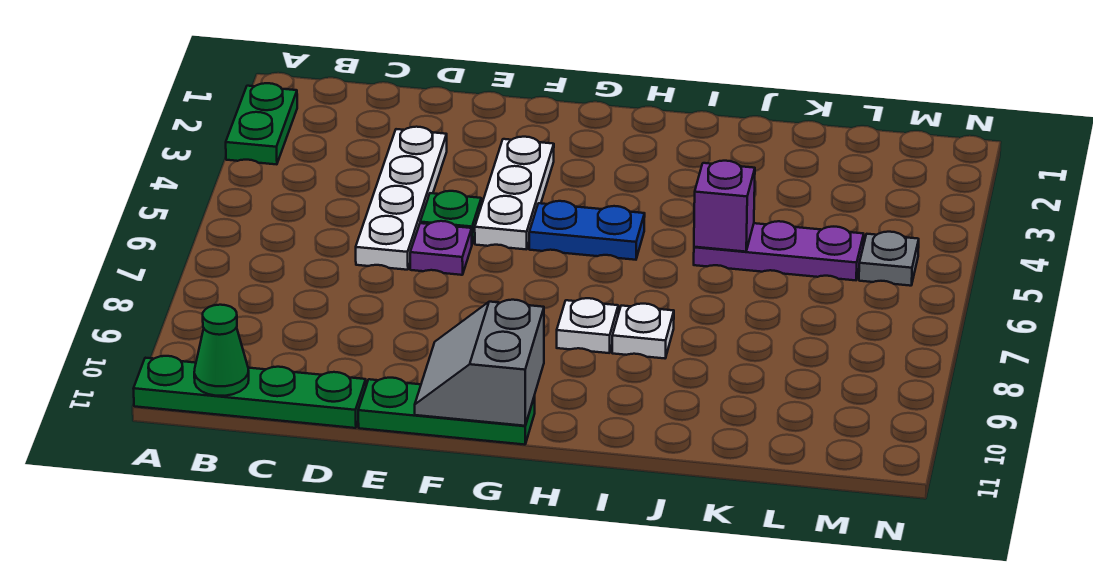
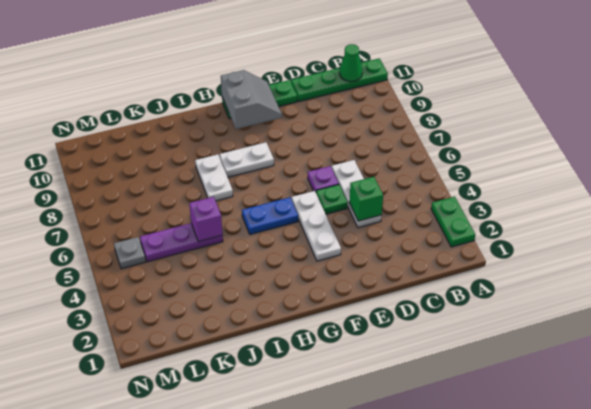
white 1x4 plate [356,127,447,270] -> white 1x3 plate [332,160,382,228]
none -> green 1x1 brick [349,177,383,221]
white 1x1 plate [557,298,618,353] -> white 1x2 plate [220,142,274,177]
white 1x1 plate [612,304,674,358] -> white 1x2 plate [195,154,233,201]

